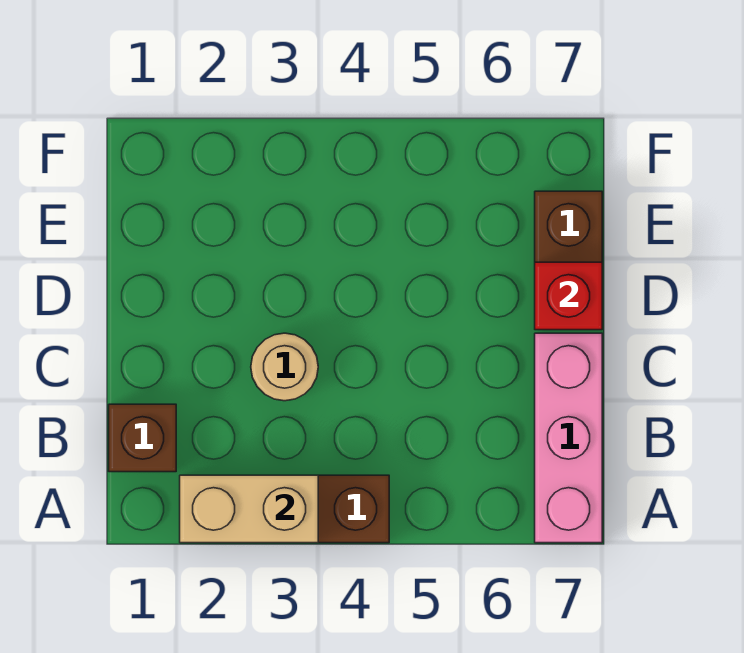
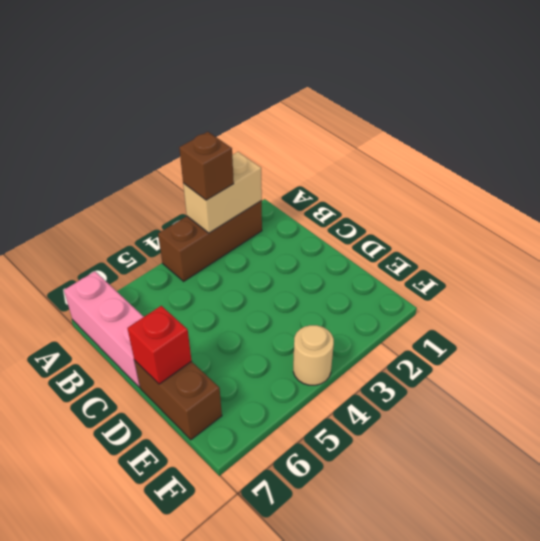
brown 1x1 brick [109,404,176,472] -> brown 1x1 brick moved to [179,132,234,200]
tan 1x1 round brick [251,333,318,401] -> tan 1x1 round brick moved to [293,325,334,385]

